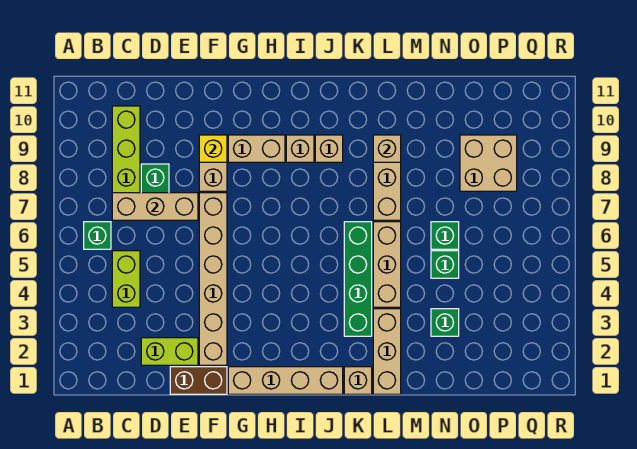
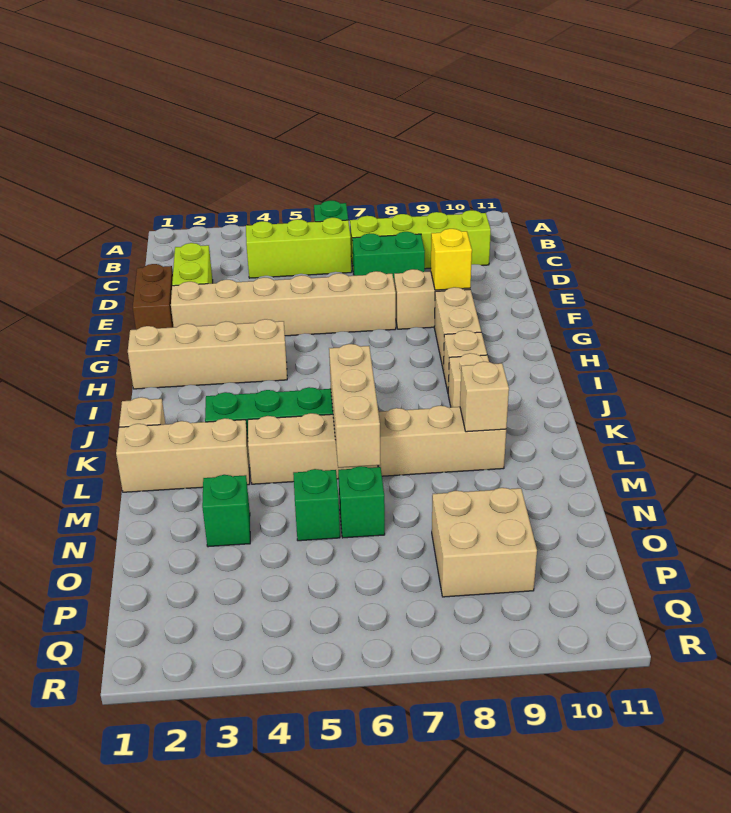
lime 1x2 brick [112,251,140,307] -> lime 1x3 brick [246,218,352,278]
tan 1x3 brick [112,193,198,220] -> tan 1x3 brick moved to [329,344,381,468]
tan 1x4 brick [228,367,343,394] -> tan 1x4 brick turned to [128,319,287,389]

